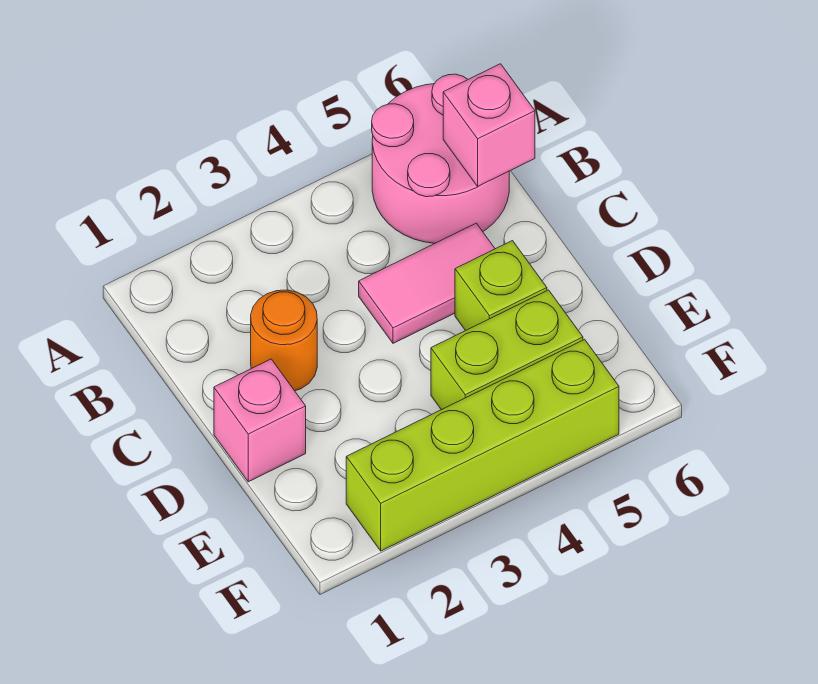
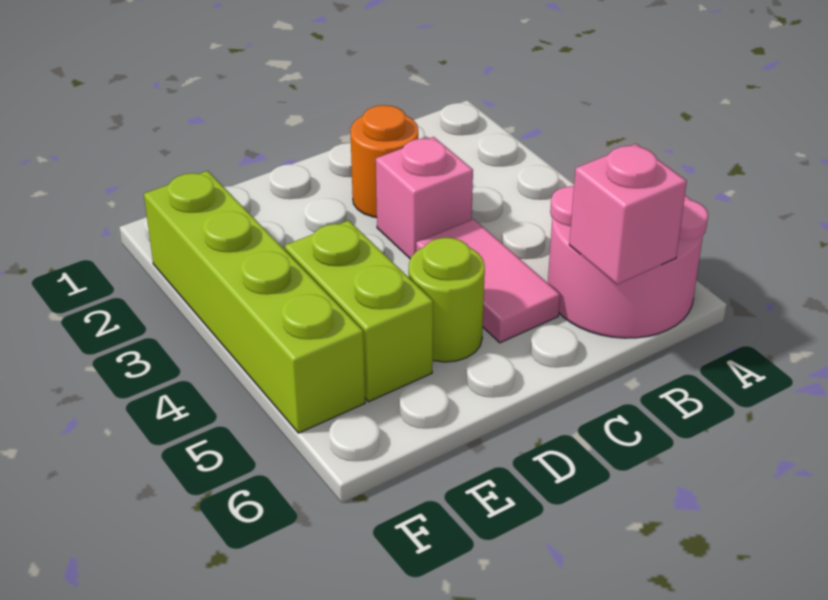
pink 1x1 brick [214,359,306,482] -> pink 1x1 brick moved to [376,137,473,259]
lime 1x1 brick [455,241,547,331] -> lime 1x1 round brick [409,238,485,362]

